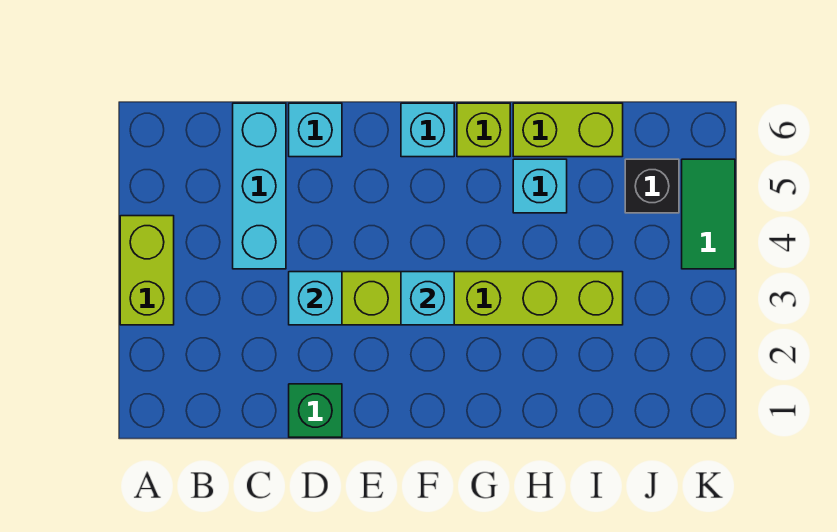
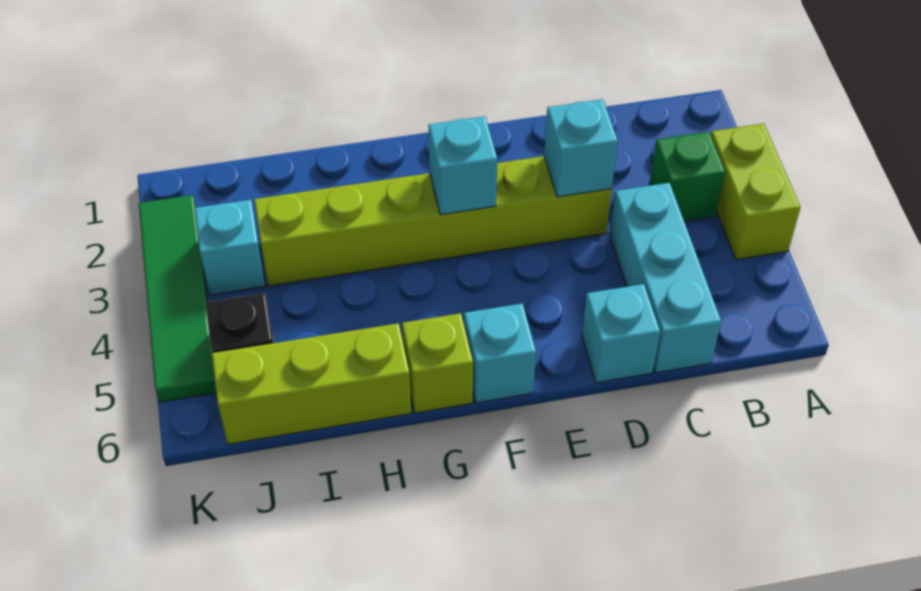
green 1x1 brick [289,384,342,437] -> green 1x1 brick moved to [649,132,725,221]
cyan 1x1 brick [513,159,567,213] -> cyan 1x1 brick moved to [195,200,265,295]
lime 1x2 brick [513,103,623,157] -> lime 1x3 brick [212,323,411,444]
green 1x2 tile [682,159,735,269] -> green 1x4 tile [139,195,216,402]

